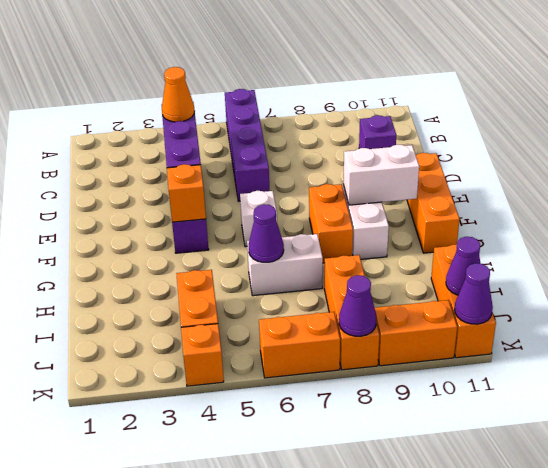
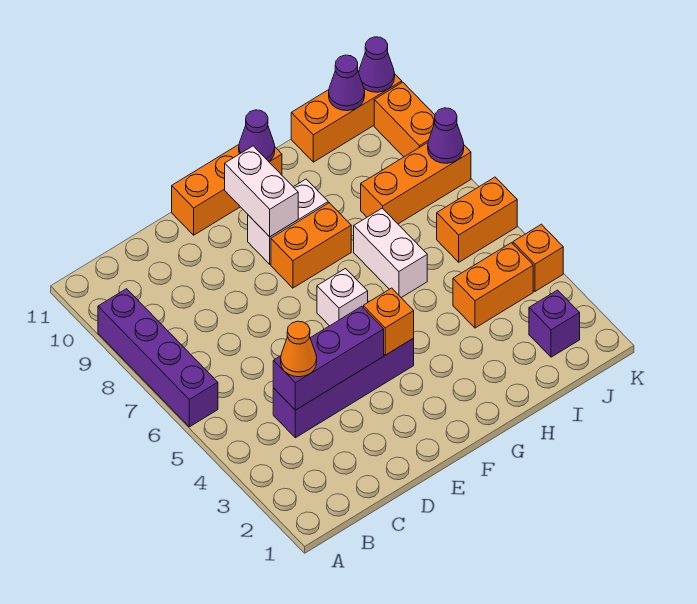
purple 1x4 brick [225,89,270,201] -> purple 1x4 brick turned to [98,289,218,427]
purple 1x1 brick [359,115,396,149] -> purple 1x1 brick moved to [529,290,580,357]
purple 1x1 cone [249,204,284,262] -> purple 1x1 cone moved to [239,110,275,162]
orange 1x2 brick [259,312,340,378] -> orange 1x2 brick turned to [437,177,517,262]

